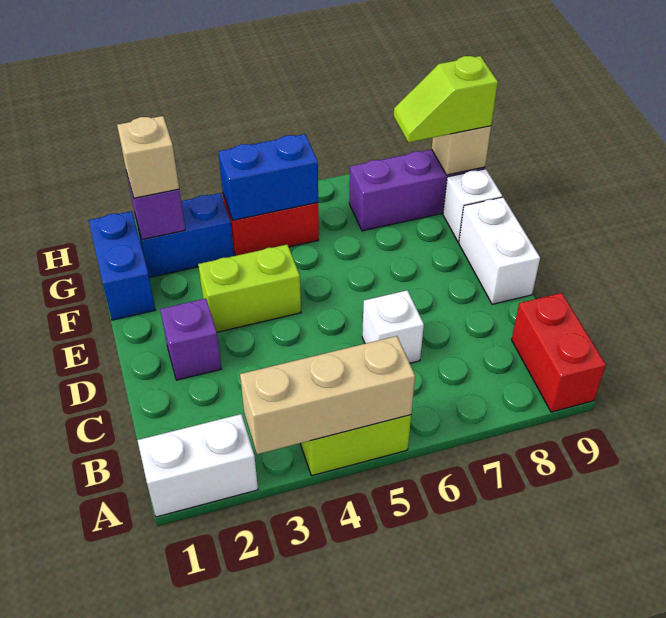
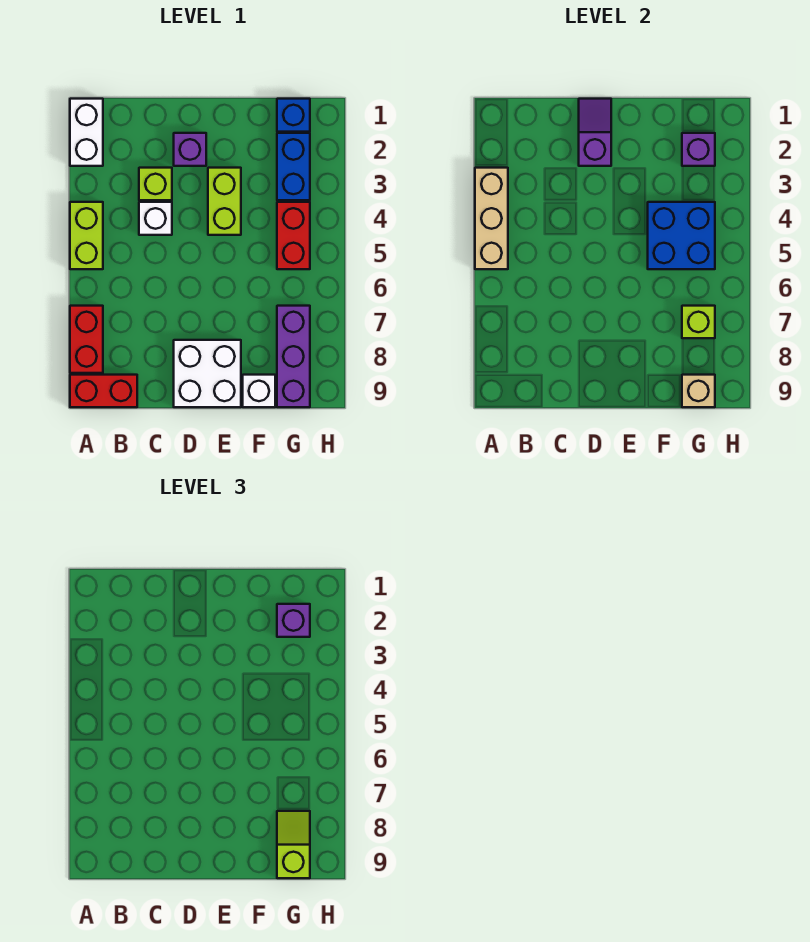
none -> red 1x2 brick [70,306,103,373]
none -> lime 1x1 brick [139,168,172,200]
white 1x1 brick [362,290,424,363] -> white 1x1 brick moved to [139,202,172,235]
none -> purple 1x2 slope [579,99,611,166]
white 1x2 brick [459,197,540,304] -> white 2x2 brick [174,340,241,407]
blue 1x2 brick [89,211,155,320] -> blue 1x1 brick [277,99,310,132]
tan 1x1 brick [117,116,179,198] -> purple 1x1 brick [277,604,310,637]
blue 1x2 brick [218,134,318,220] -> blue 2x2 brick [648,202,715,269]
none -> lime 1x1 brick [682,306,715,338]

